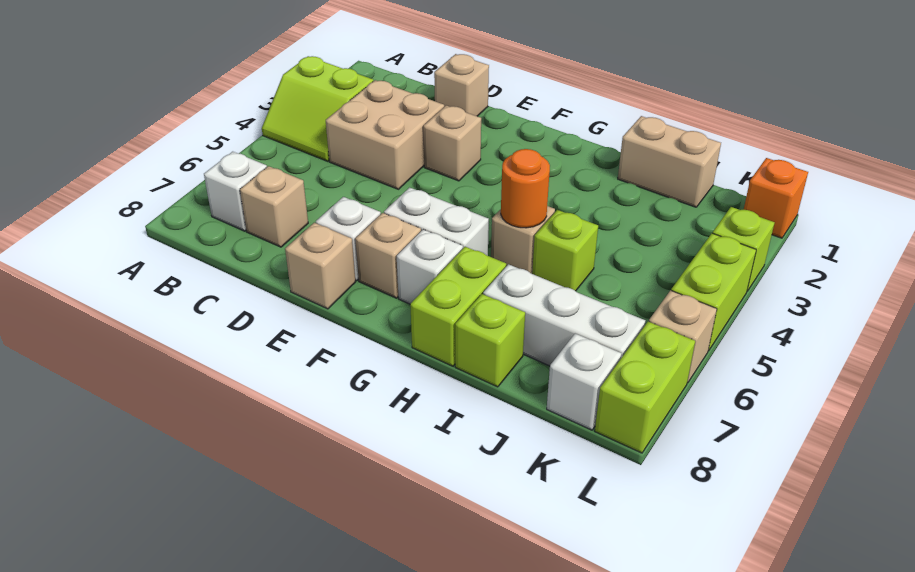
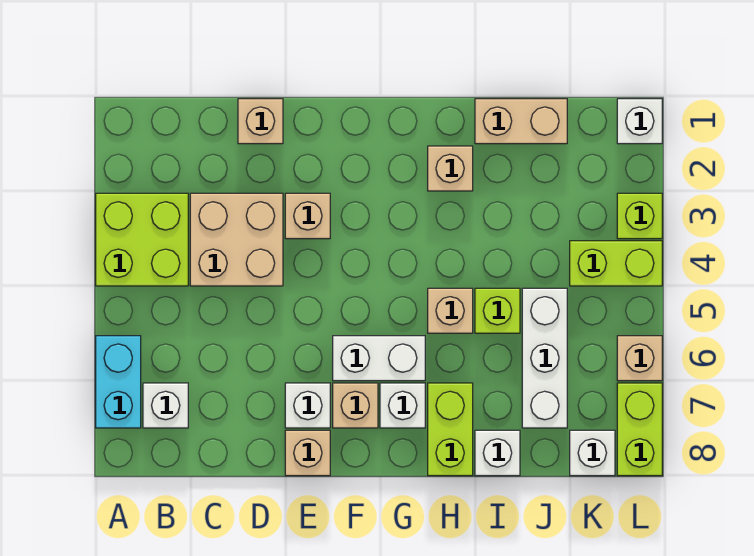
lime 2x2 slope [262,56,373,161] -> lime 2x2 brick [96,193,188,286]
none -> cyan 1x2 brick [96,336,141,428]
tan 1x1 brick [240,166,308,247] -> tan 1x1 brick moved to [428,146,473,191]
orange 1x1 round brick [501,149,550,228] -> none
white 1x3 brick [483,264,645,366] -> white 1x3 brick turned to [522,288,567,428]
lime 1x1 brick [455,294,525,387] -> white 1x1 brick [475,430,520,476]
orange 1x1 brick [744,158,808,238] -> white 1x1 brick [617,99,662,144]
lime 1x2 brick [671,233,756,351] -> lime 1x2 brick turned to [570,241,662,286]

